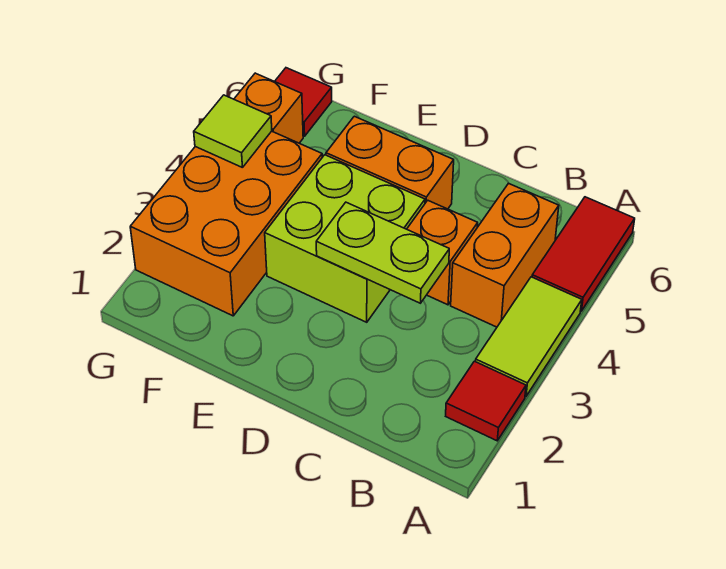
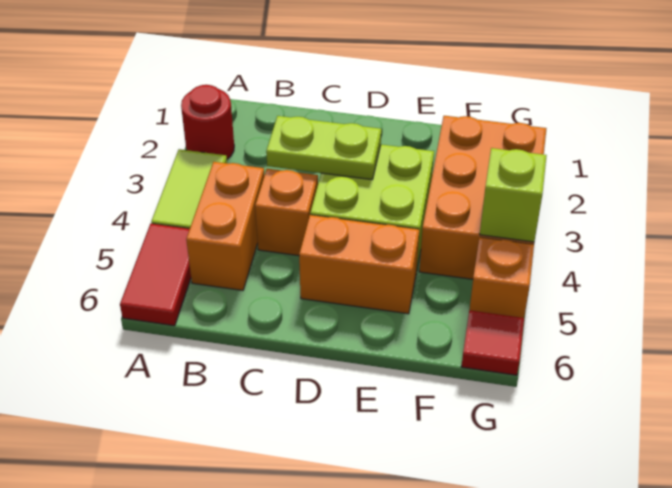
red 1x1 tile [446,361,526,441] -> red 1x1 round brick [181,85,234,159]
lime 1x1 tile [194,95,272,168] -> lime 1x1 brick [480,148,547,242]

